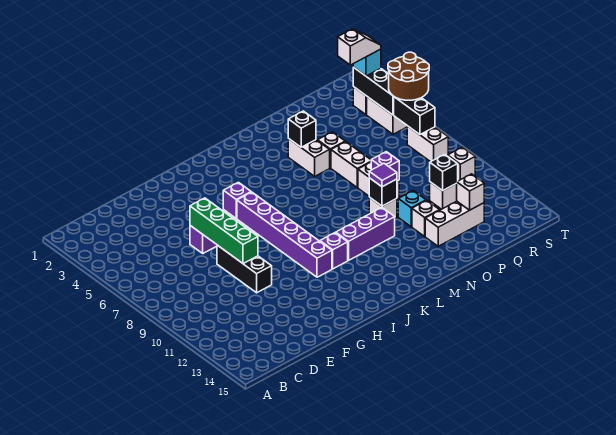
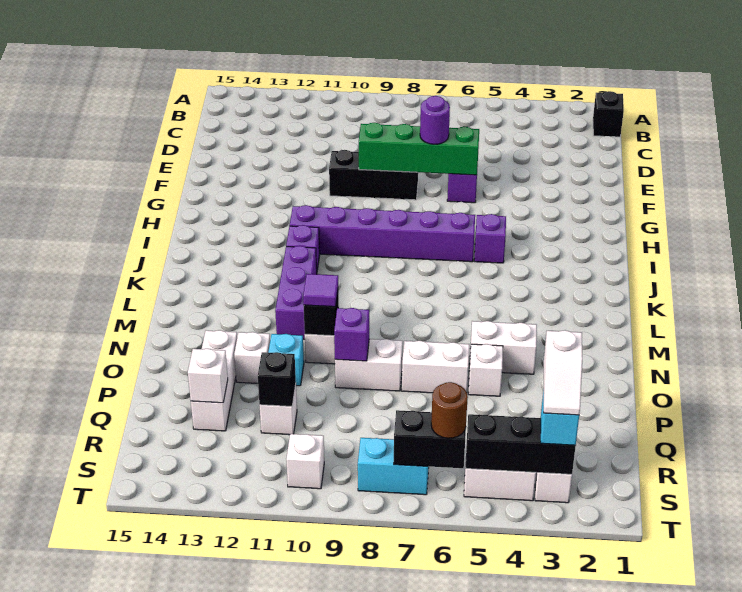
none -> purple 1x1 round brick [420,96,450,144]
black 1x1 brick [288,111,316,147] -> black 1x1 brick moved to [593,91,624,137]
brown 2x2 round brick [388,52,429,100] -> brown 1x1 round brick [431,382,468,438]
white 1x2 brick [407,126,448,162] -> cyan 1x2 brick [358,438,429,495]

